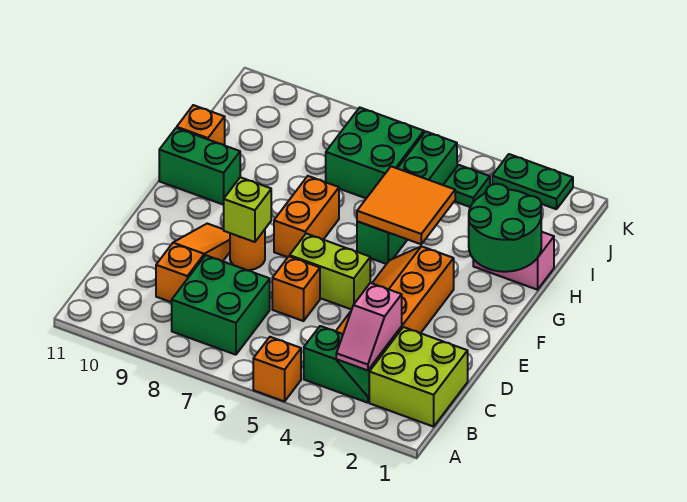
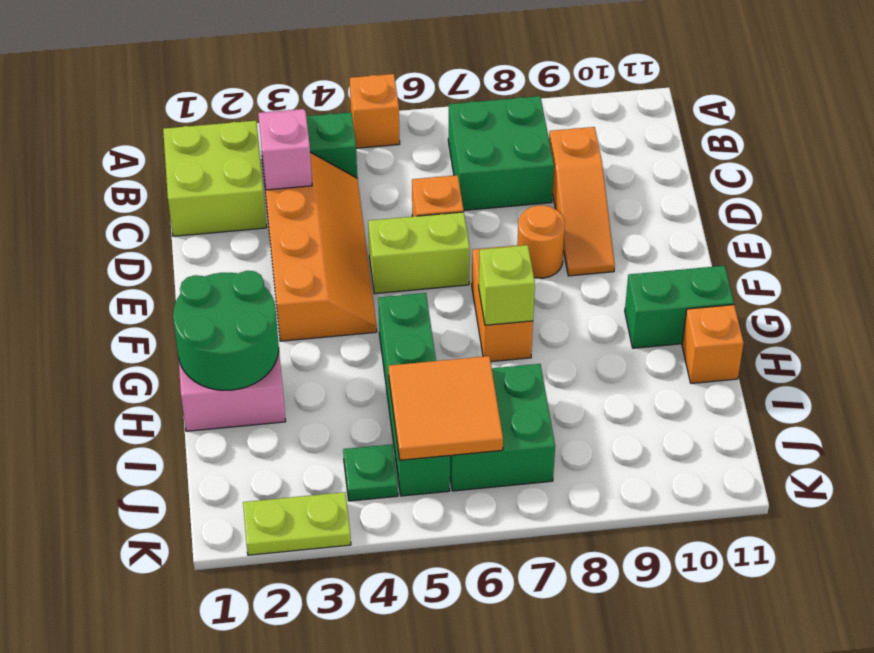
lime 1x1 brick [224,177,271,242] -> lime 1x1 brick moved to [479,245,535,325]
orange 2x2 tile [357,166,455,244] -> orange 2x2 tile moved to [389,356,503,460]
green 1x2 plate [492,154,573,209] -> lime 1x2 plate [243,492,351,555]

